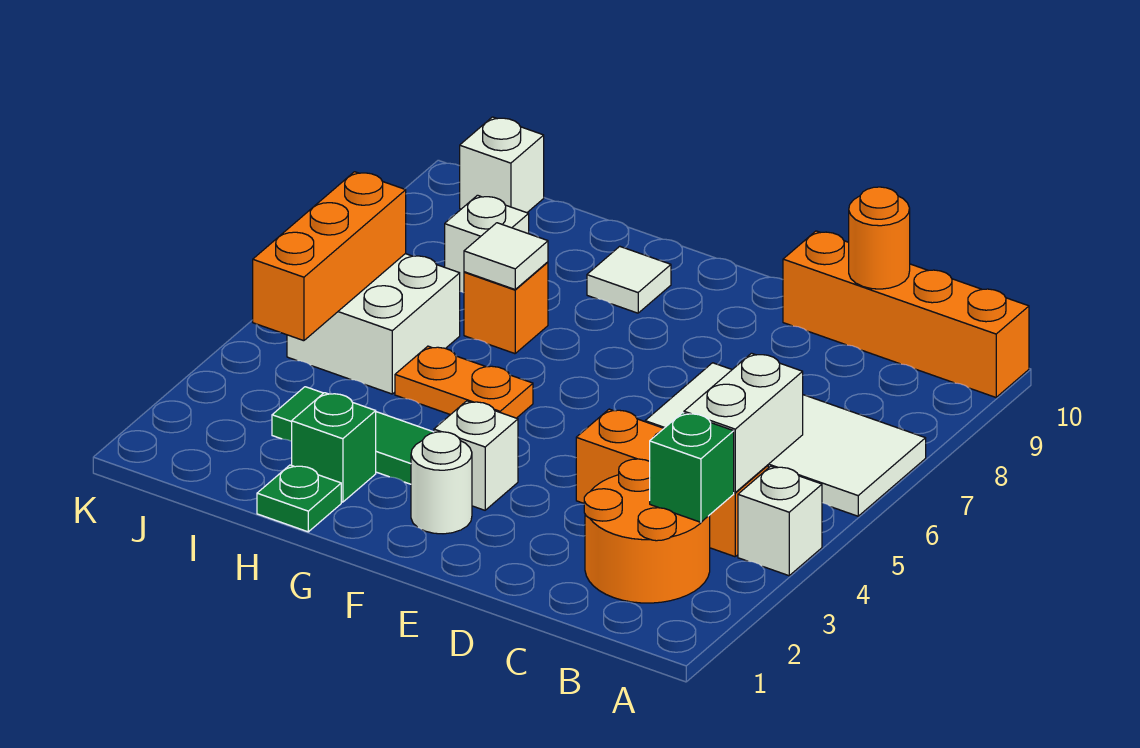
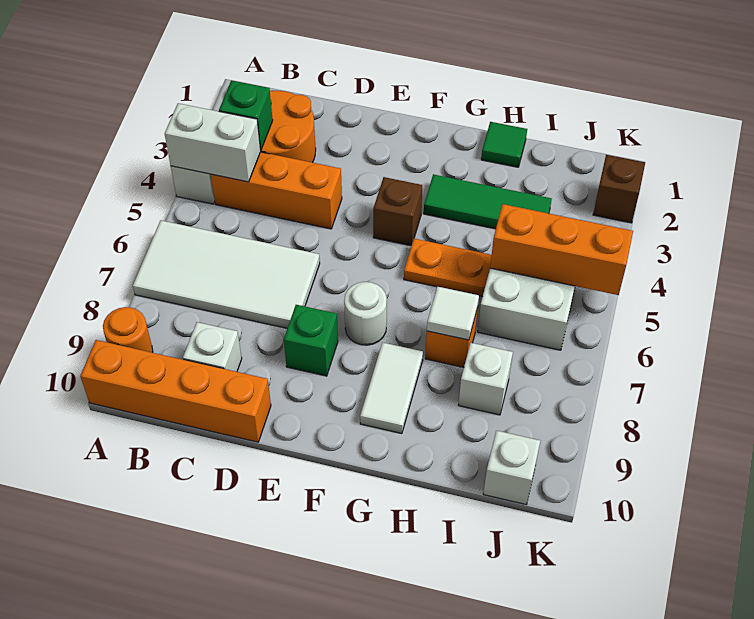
white 1x2 brick [684,353,803,492] -> white 1x2 brick turned to [165,103,261,182]
orange 1x1 round brick [849,187,910,289] -> orange 1x1 round brick moved to [103,307,153,353]
white 1x1 round brick [411,432,472,534] -> white 1x1 round brick moved to [344,282,387,345]
white 1x1 brick [434,401,518,510] -> white 1x1 brick moved to [183,322,242,372]
none -> brown 1x1 brick [373,177,422,246]
white 1x1 tile [587,246,671,313] -> white 1x2 tile [360,343,423,434]
green 1x1 plate [257,465,341,532] -> green 1x1 tile [481,122,527,167]
green 1x1 brick [292,393,376,502] -> green 1x1 brick moved to [284,305,338,376]
orange 1x3 brick [253,172,406,341] -> orange 1x3 brick turned to [490,204,633,295]
none -> brown 1x1 brick [593,155,645,223]

